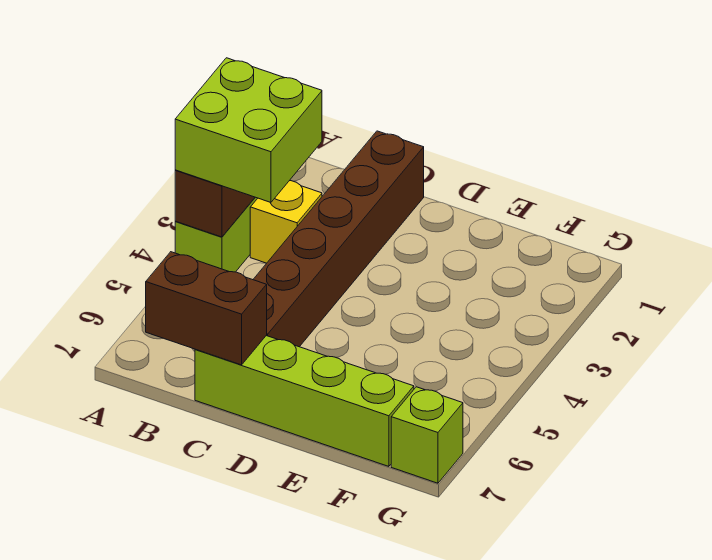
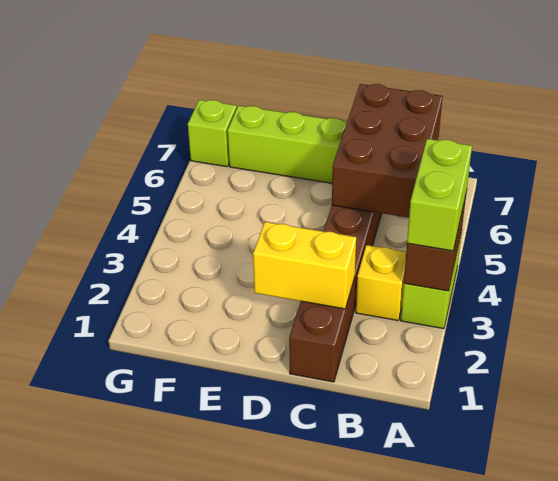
lime 2x2 brick [175,58,322,202] -> lime 1x2 brick [407,139,472,251]
brown 1x2 brick [146,252,267,365] -> brown 2x3 brick [332,84,443,218]
none -> yellow 1x2 brick [253,222,356,309]

